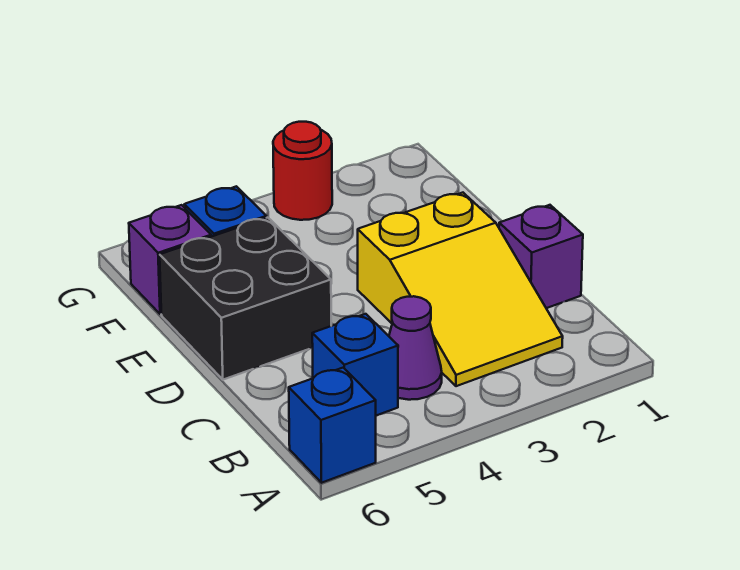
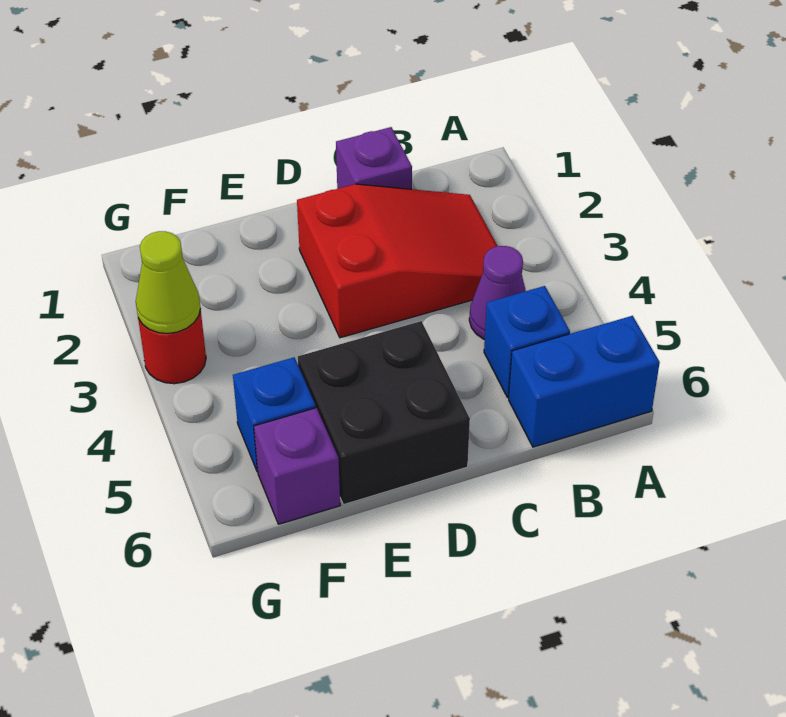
blue 1x1 brick [289,368,376,483] -> blue 1x2 brick [509,316,660,447]
yellow 2x3 slope [358,193,563,386] -> red 2x3 slope [297,184,497,338]
none -> lime 1x1 cone [136,231,201,334]

